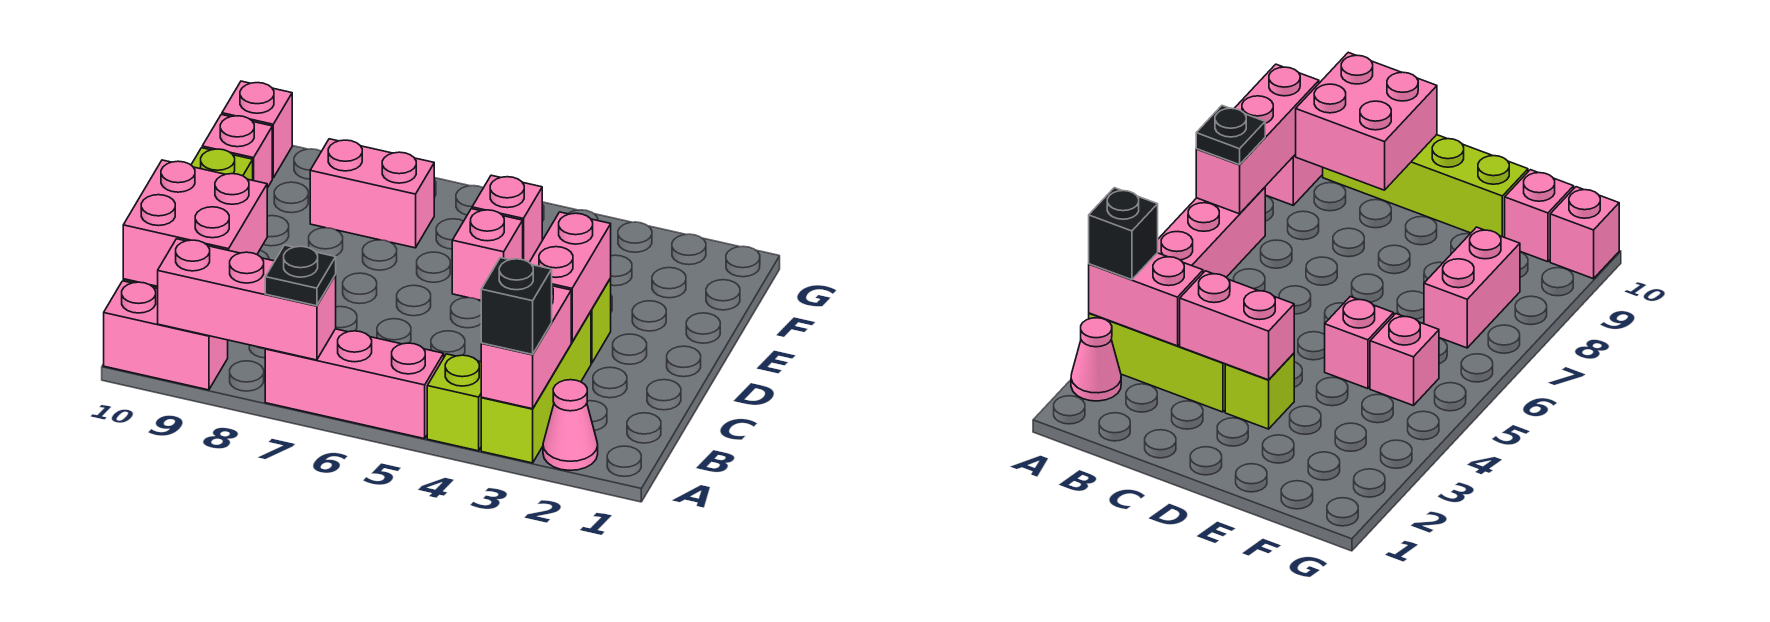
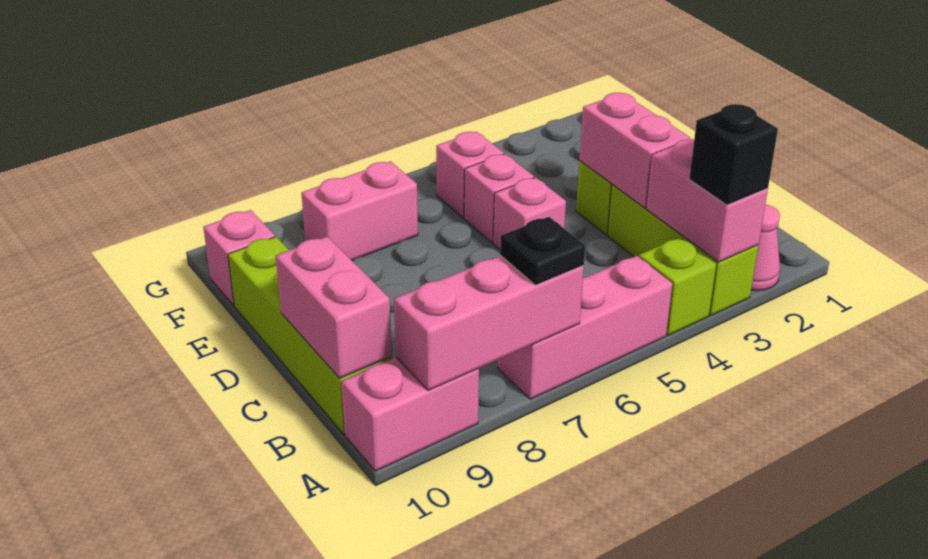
pink 2x2 brick [123,160,267,286] -> pink 1x2 brick [275,236,392,378]
pink 1x1 brick [222,81,292,178] -> pink 1x1 brick moved to [493,177,566,249]

